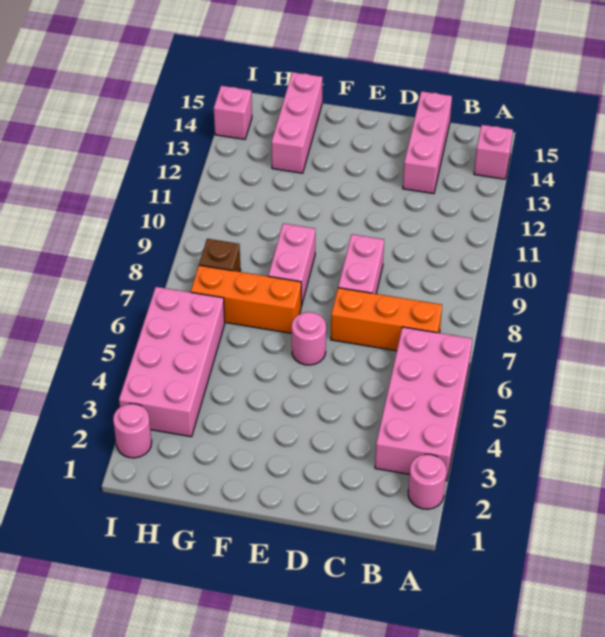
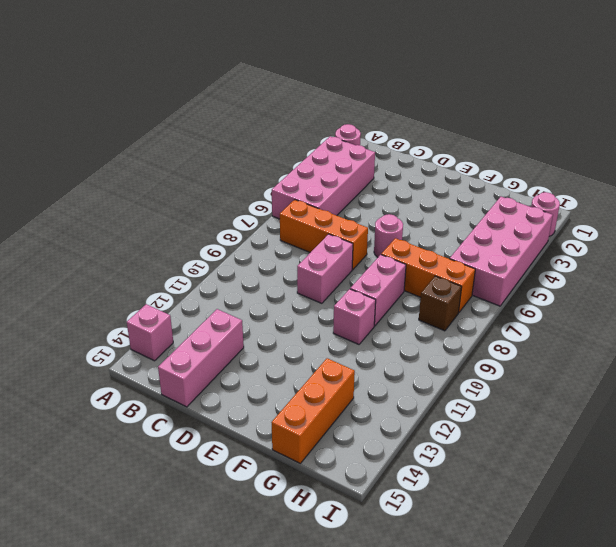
pink 1x3 brick [271,72,323,173] -> orange 1x3 brick [271,358,355,463]
pink 1x1 brick [214,86,252,139] -> pink 1x1 brick moved to [333,289,376,344]

